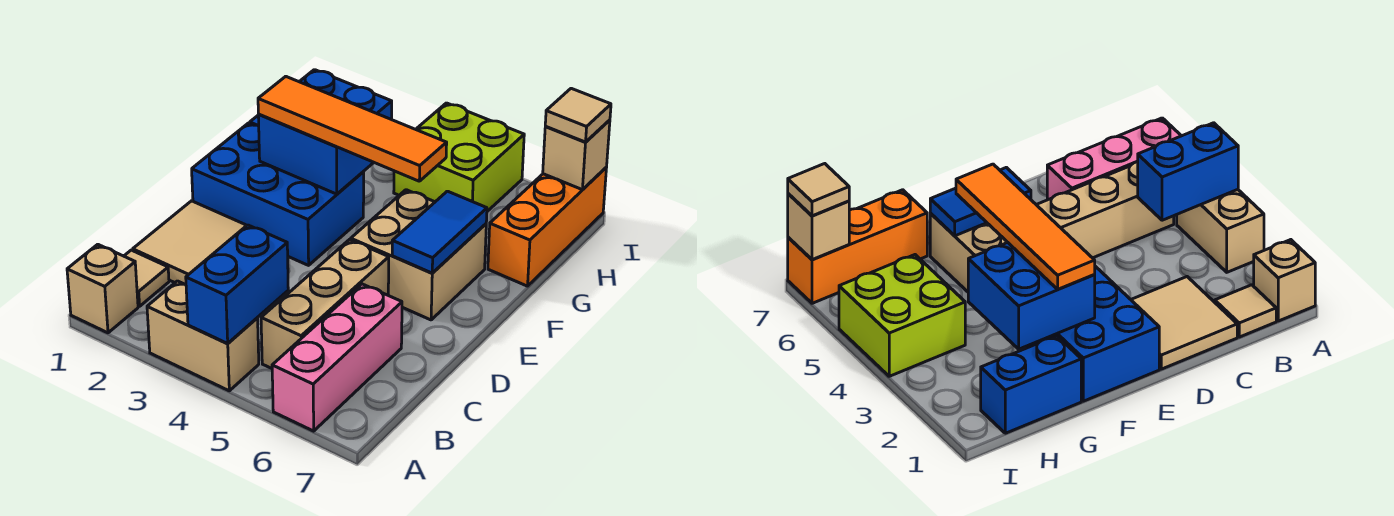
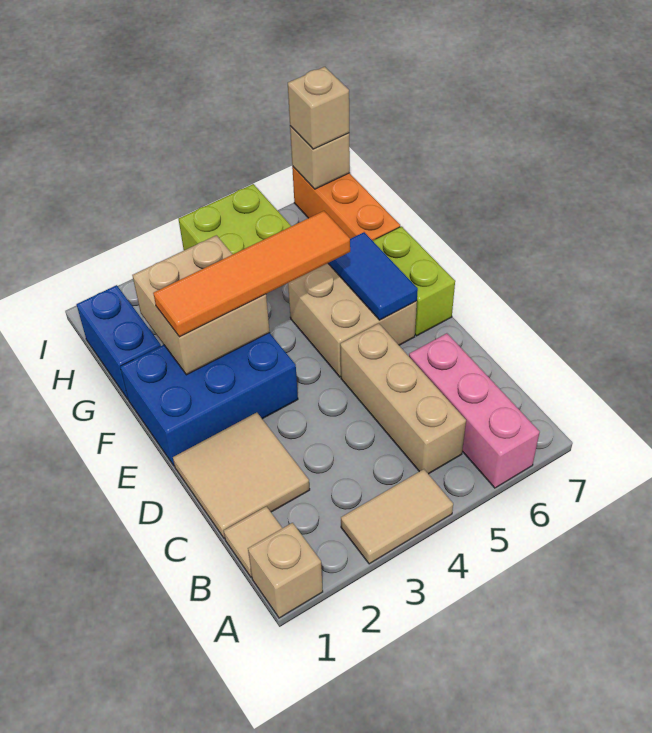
tan 1x2 brick [147,281,259,391] -> tan 1x2 tile [341,469,453,564]
blue 1x2 brick [186,225,288,343] -> none
none -> lime 1x2 brick [373,226,455,336]
blue 2x2 brick [258,70,392,194] -> tan 2x2 brick [132,235,270,375]
tan 1x1 tile [545,88,611,142] -> tan 1x1 brick [288,67,349,149]

